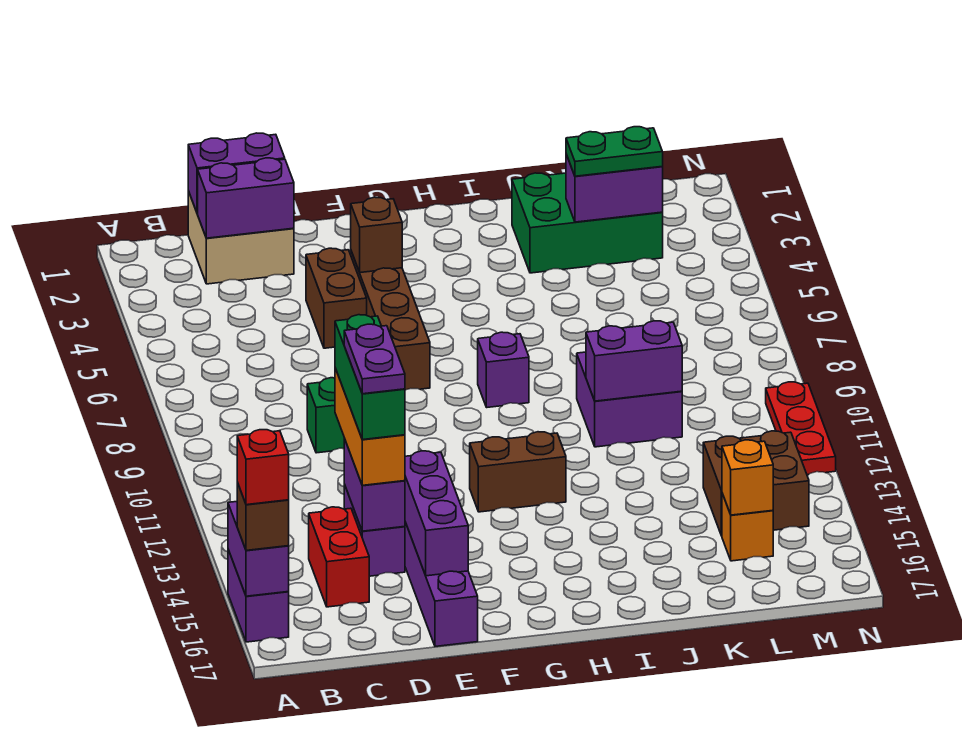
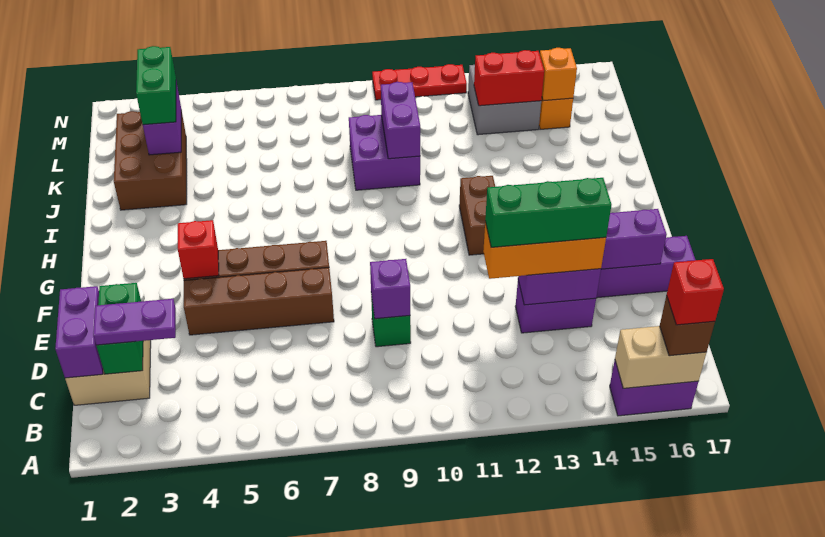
purple 1x2 brick [228,502,289,596] -> tan 1x2 brick [615,326,707,388]
purple 1x2 brick [198,158,294,238] -> green 1x2 brick [96,283,143,374]
red 1x2 brick [309,507,369,607] -> red 1x2 brick moved to [474,50,544,106]
purple 1x2 plate [344,324,405,394] -> purple 1x2 plate moved to [93,299,176,345]
brown 1x2 brick [306,248,367,348] -> brown 1x4 brick [184,268,334,335]
brown 1x1 brick [351,197,402,273] -> red 1x1 brick [178,220,219,279]
purple 1x1 brick [478,332,529,407] -> purple 1x1 brick moved to [370,259,410,319]
green 2x3 brick [512,173,663,273] -> brown 2x3 brick [114,110,187,210]
green 1x2 plate [566,127,663,176] -> green 1x2 brick [136,46,176,125]
brown 2x2 brick [703,431,809,536] -> grey 2x2 brick [468,65,541,135]

